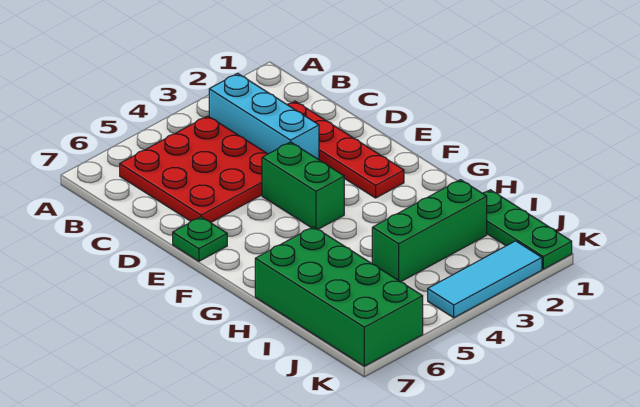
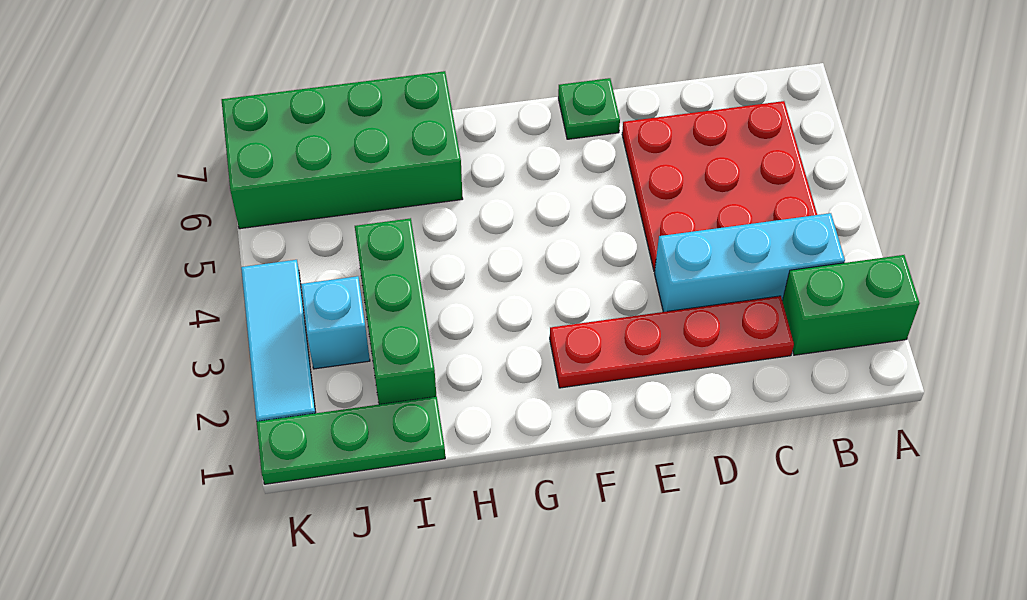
green 1x2 brick [262,142,344,229] -> green 1x2 brick moved to [782,255,919,355]
none -> cyan 1x1 brick [301,276,370,369]

